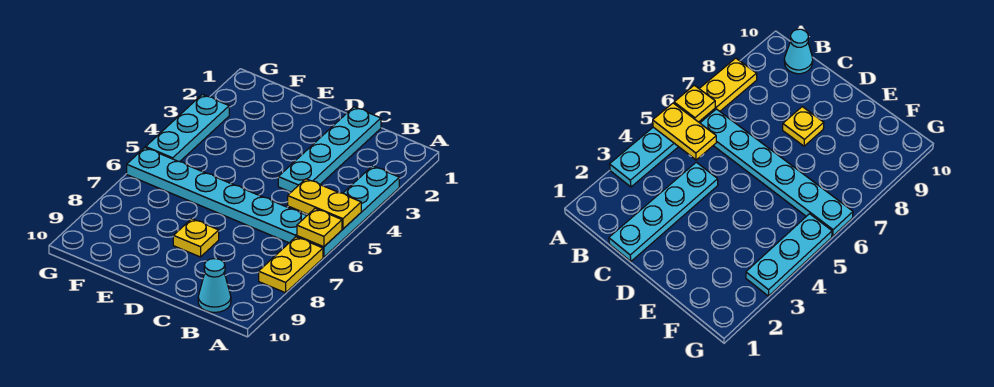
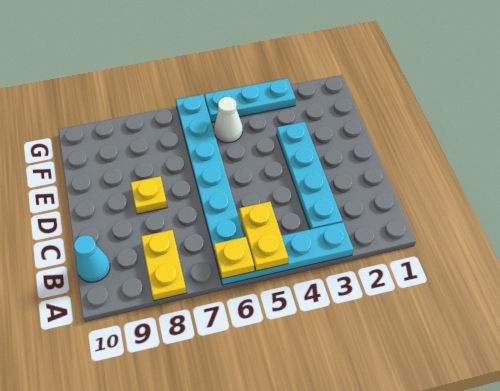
yellow 1x2 plate [259,237,323,293] -> yellow 1x2 plate turned to [141,230,187,301]
cyan 1x4 plate [278,107,381,192] -> cyan 1x4 plate turned to [277,122,343,229]
none -> white 1x1 cone [214,97,243,143]

